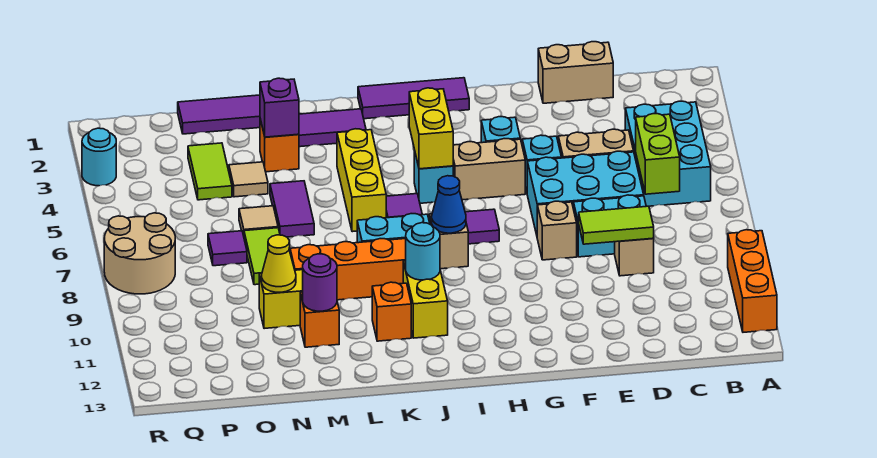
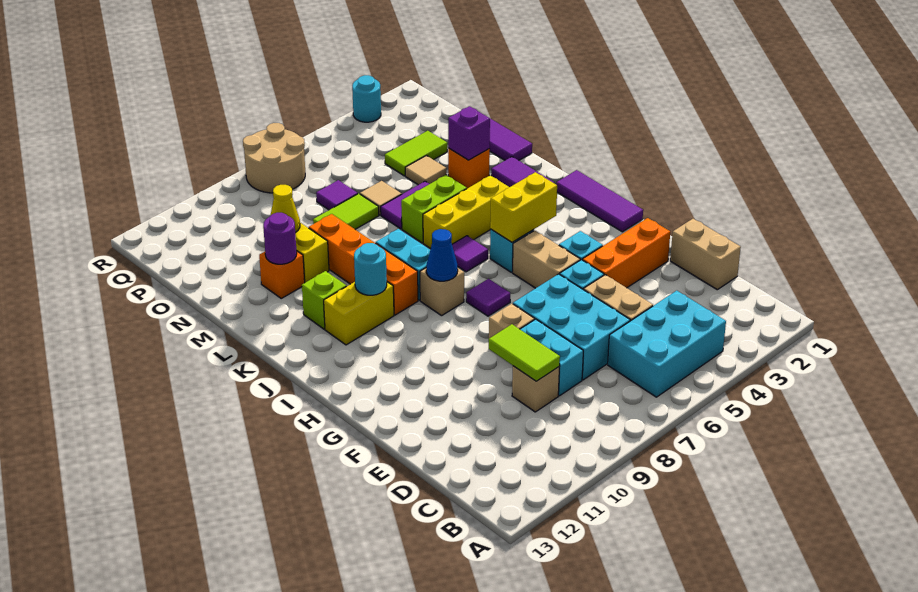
orange 1x3 brick [728,230,777,332] -> orange 1x3 brick moved to [582,218,670,288]
lime 1x2 brick [636,114,680,194] -> lime 1x2 brick moved to [401,175,467,243]
orange 1x1 brick [372,282,411,341] -> lime 1x1 brick [302,271,346,329]

